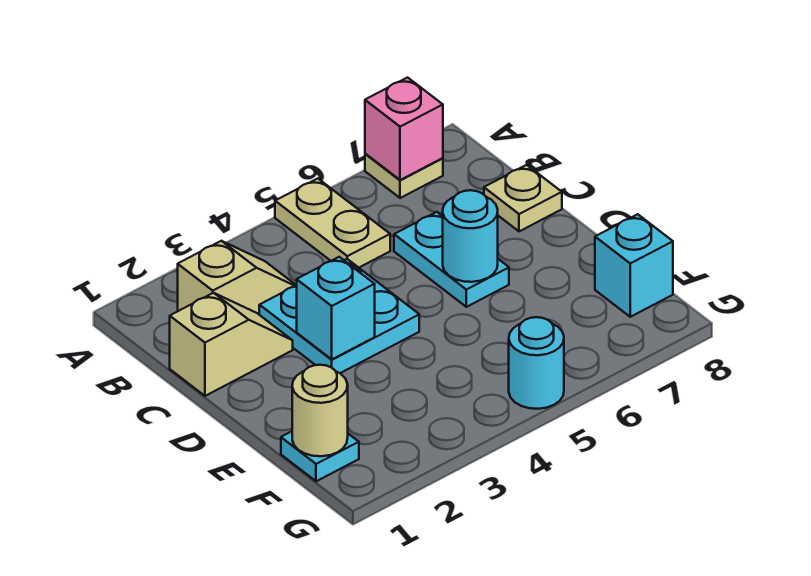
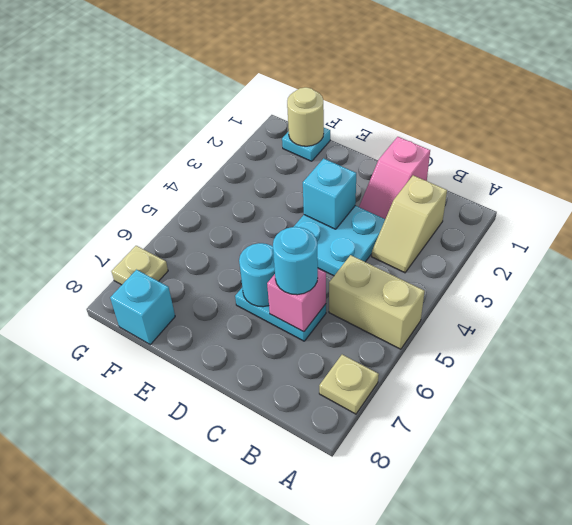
tan 1x2 plate [275,179,390,268] -> tan 1x2 brick [329,255,425,349]
pink 1x1 brick [365,78,443,180] -> pink 1x1 brick moved to [267,269,326,332]
tan 1x2 slope [170,293,293,396] -> pink 1x2 slope [359,137,430,219]
tan 1x1 plate [484,165,562,231] -> tan 1x1 plate moved to [112,246,168,285]
cyan 1x1 round brick [509,317,564,409] -> cyan 1x1 round brick moved to [273,227,318,295]

